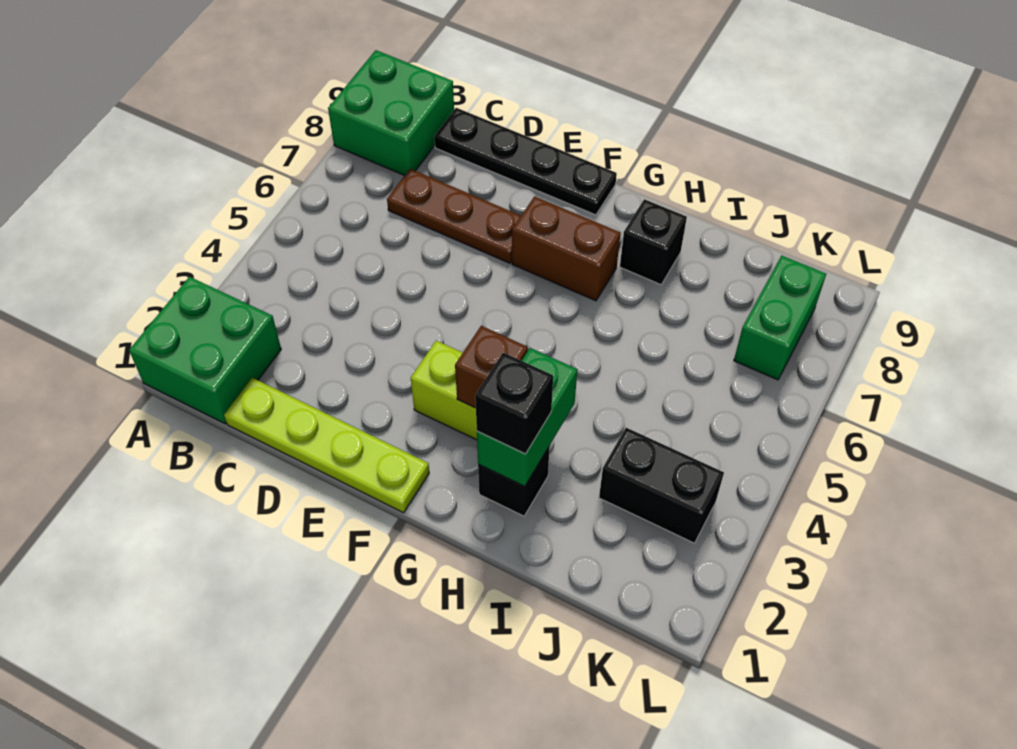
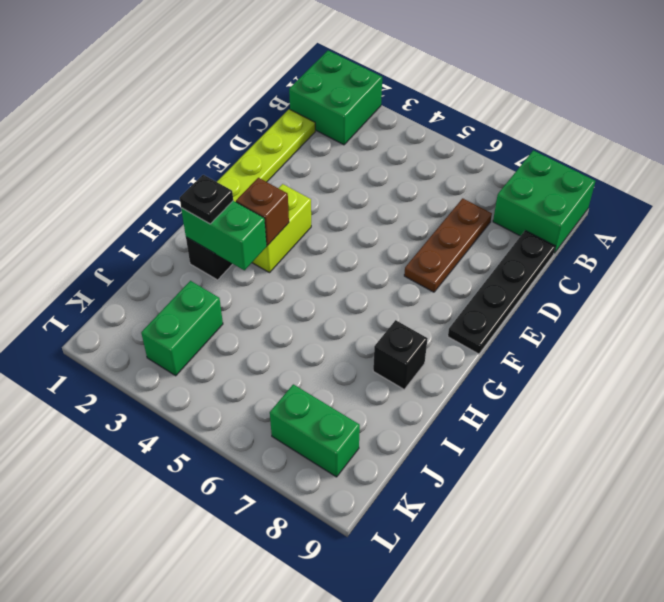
brown 1x2 brick [512,197,620,301] -> none
black 1x1 brick [475,353,553,454] -> black 1x1 plate [180,175,233,224]
black 1x2 brick [599,428,724,543] -> green 1x2 brick [141,281,223,376]

